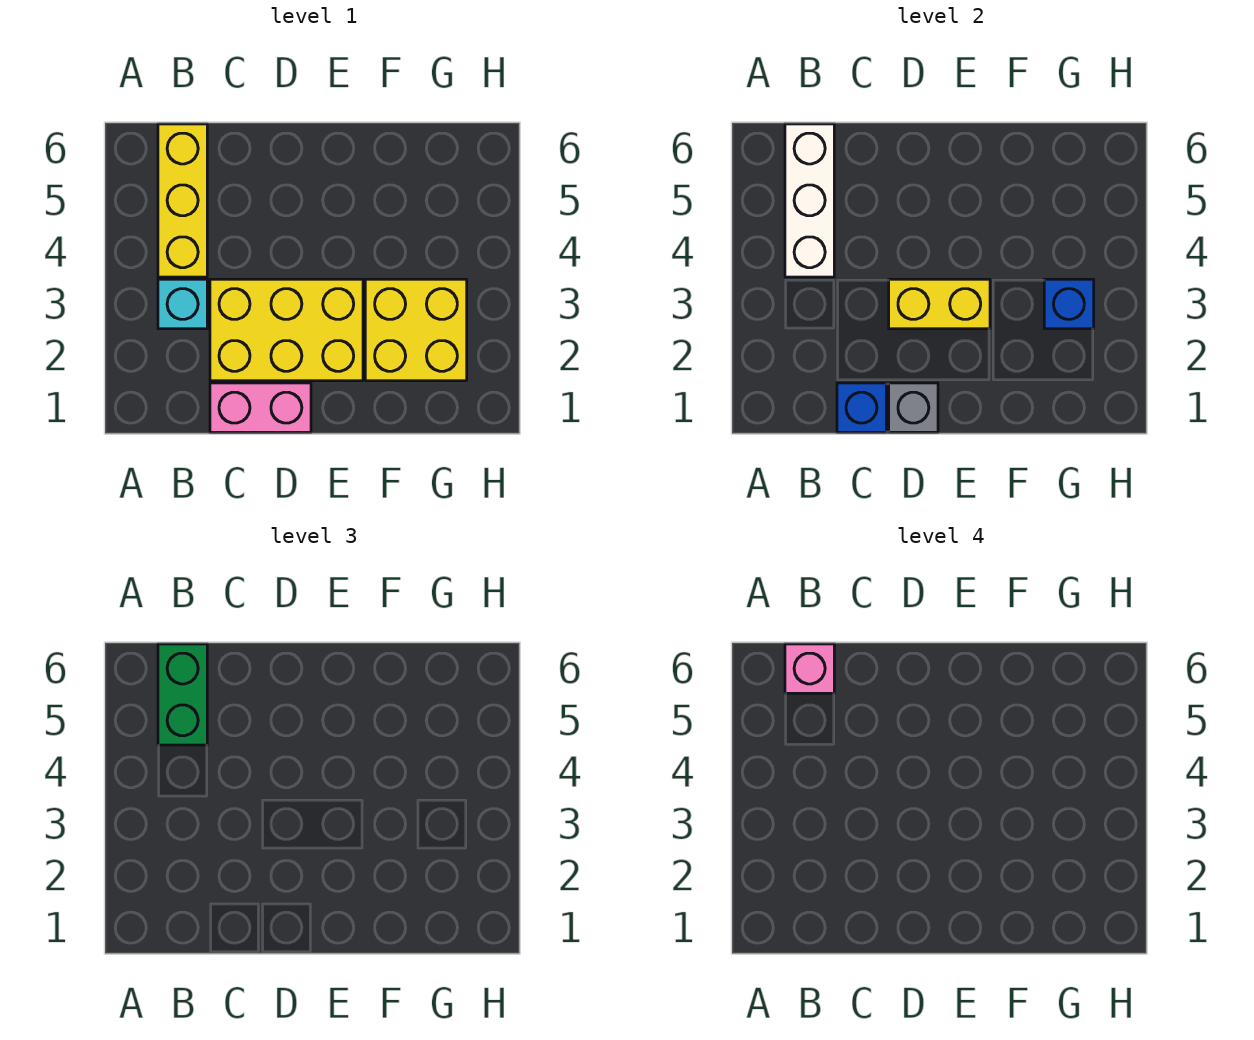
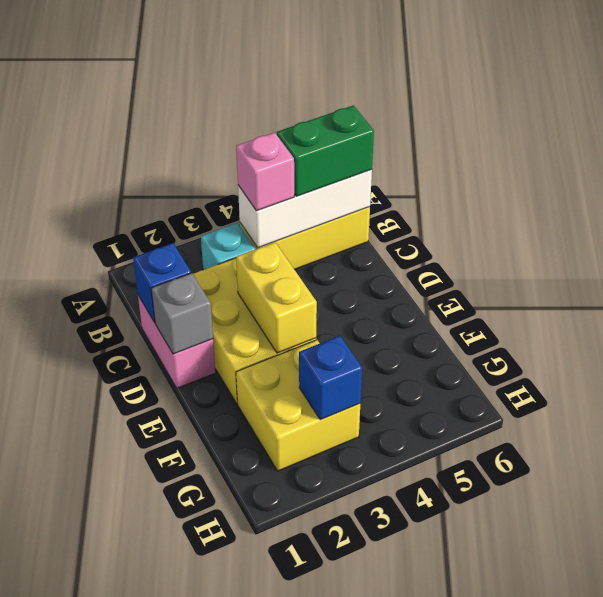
pink 1x1 brick [785,644,834,693] -> pink 1x1 brick moved to [236,132,294,211]

